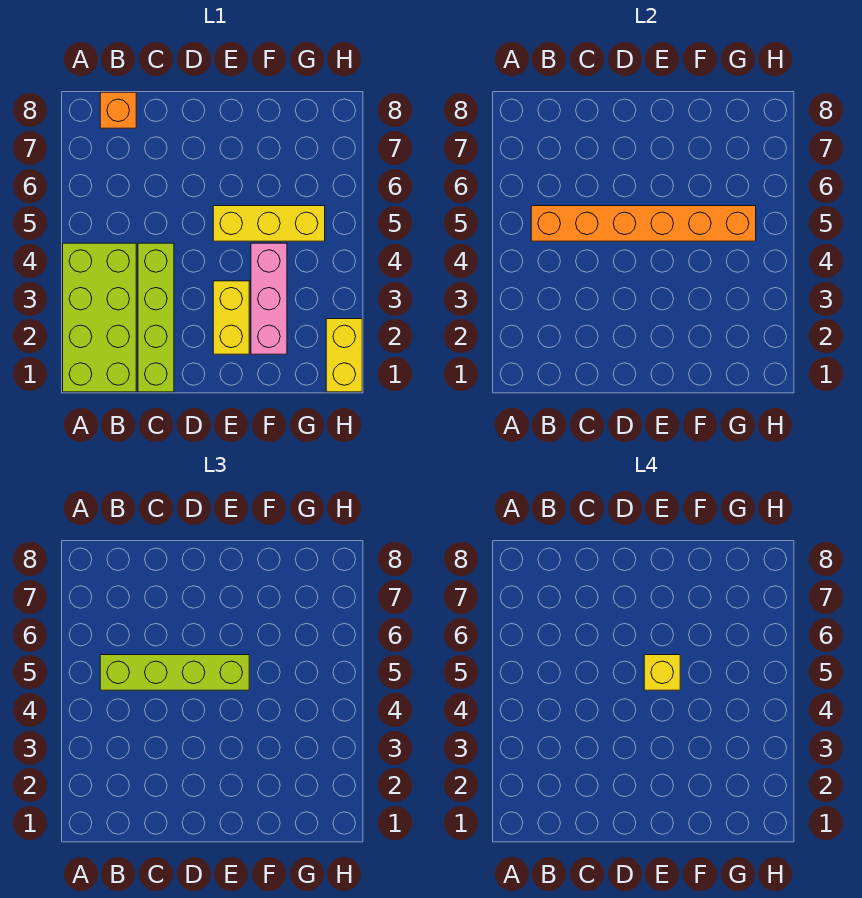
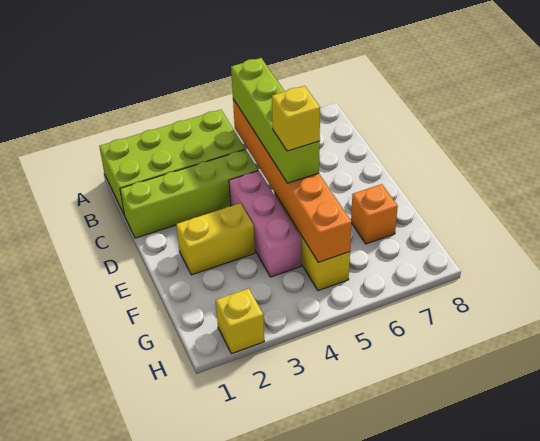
orange 1x1 brick [100,92,136,128] -> orange 1x1 brick moved to [351,184,398,244]
pink 1x3 brick [251,243,287,354] -> pink 1x3 brick turned to [229,171,301,277]
yellow 1x2 brick [326,319,362,392] -> yellow 1x1 brick [216,288,264,354]

